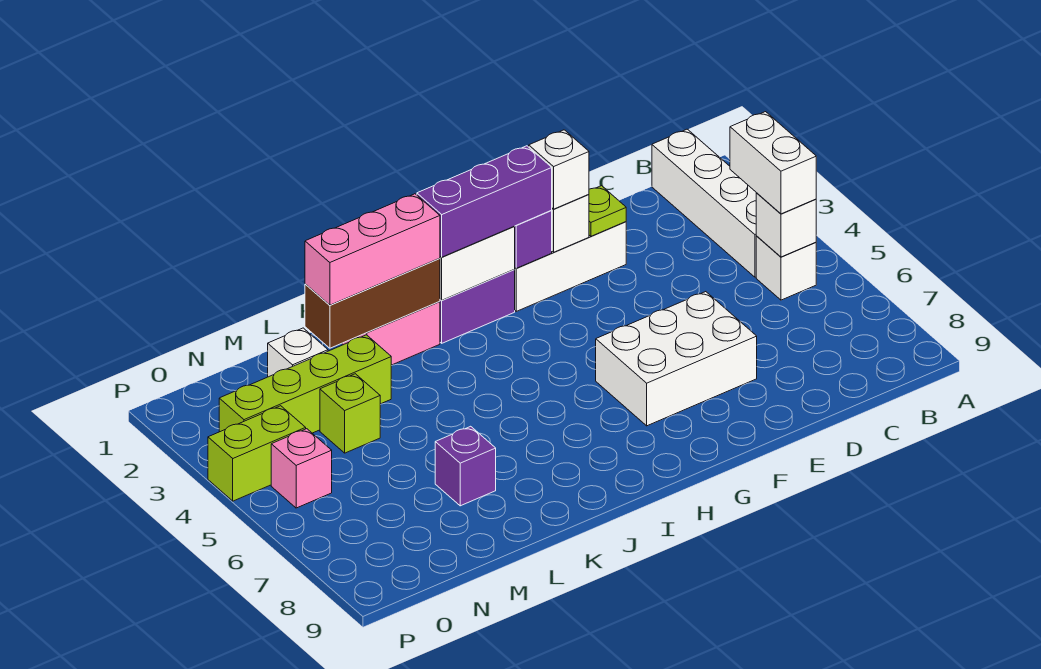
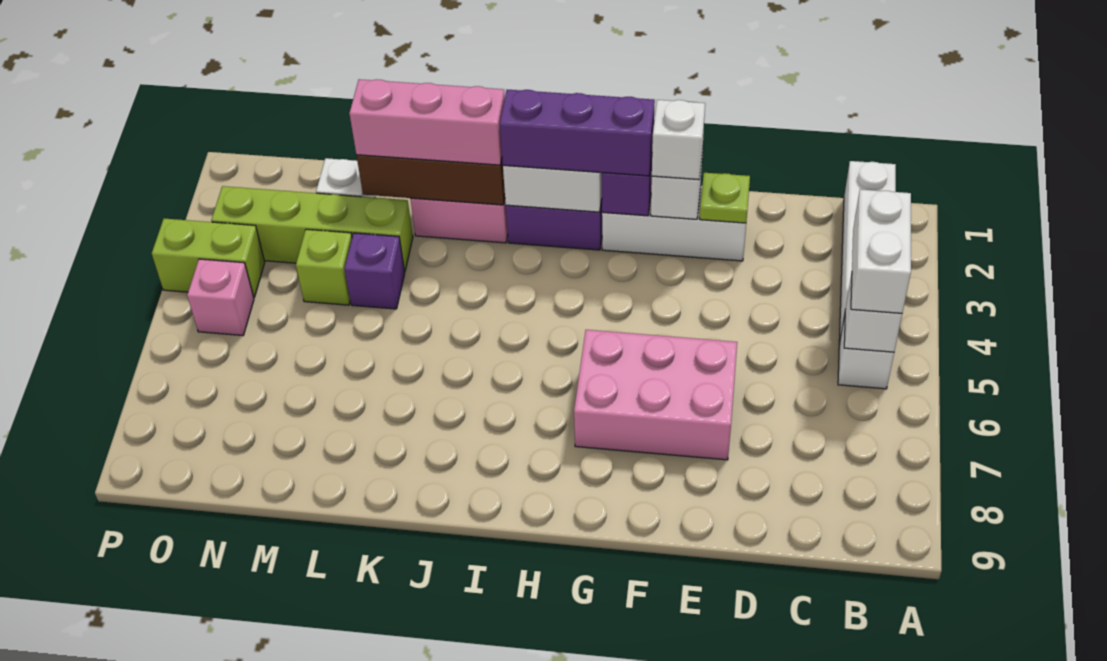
white 2x3 brick [596,292,757,426] -> pink 2x3 brick [574,330,737,460]
purple 1x1 brick [435,426,496,506] -> purple 1x1 brick moved to [345,233,405,309]

